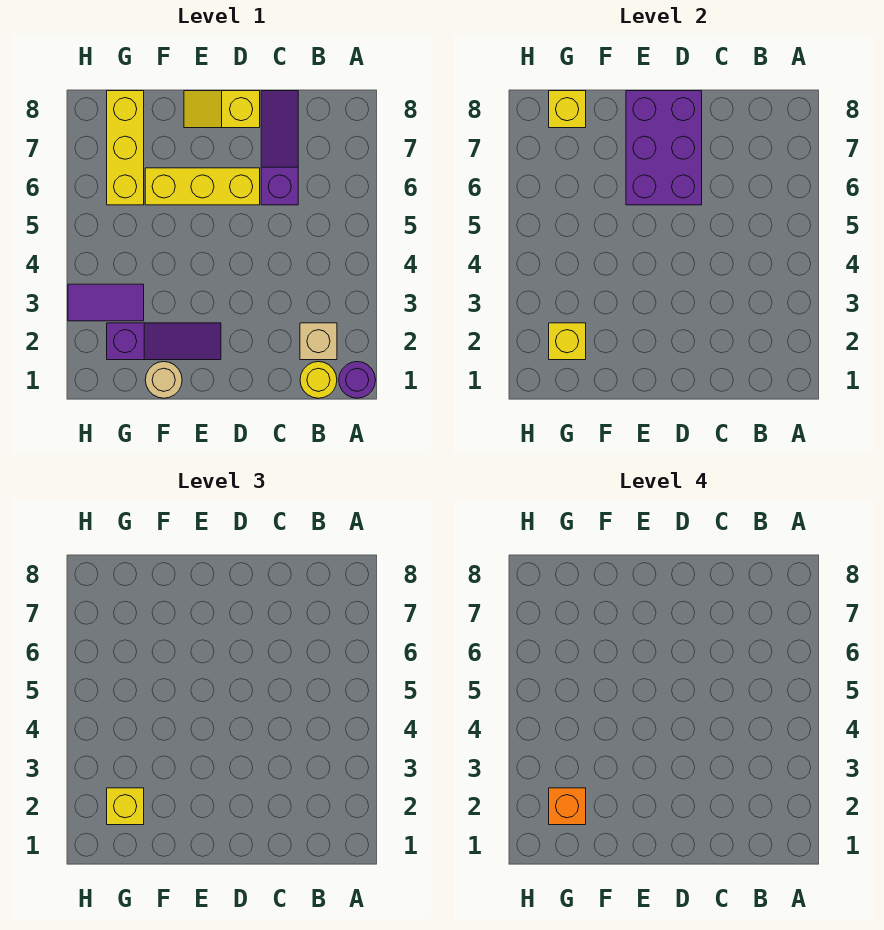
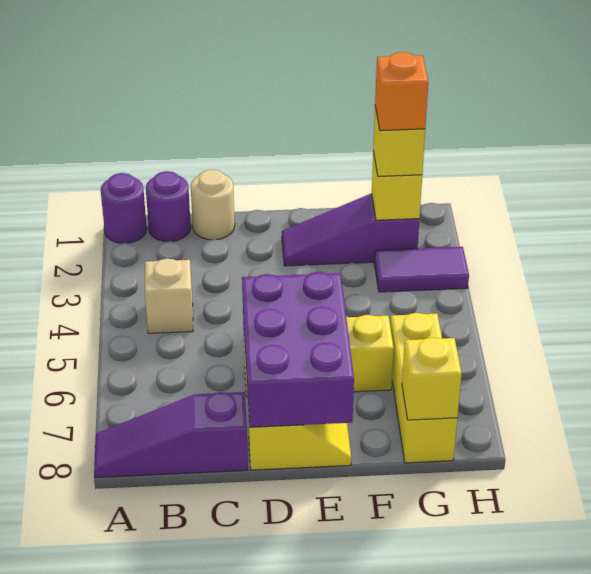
yellow 1x1 round brick [300,362,337,398] -> purple 1x1 round brick [146,171,191,241]
tan 1x1 brick [300,323,337,360] -> tan 1x1 brick moved to [145,258,193,333]
purple 1x3 slope [261,91,298,205] -> purple 1x3 slope turned to [94,392,248,477]
tan 1x1 round brick [145,362,182,398] -> tan 1x1 round brick moved to [191,170,235,240]

